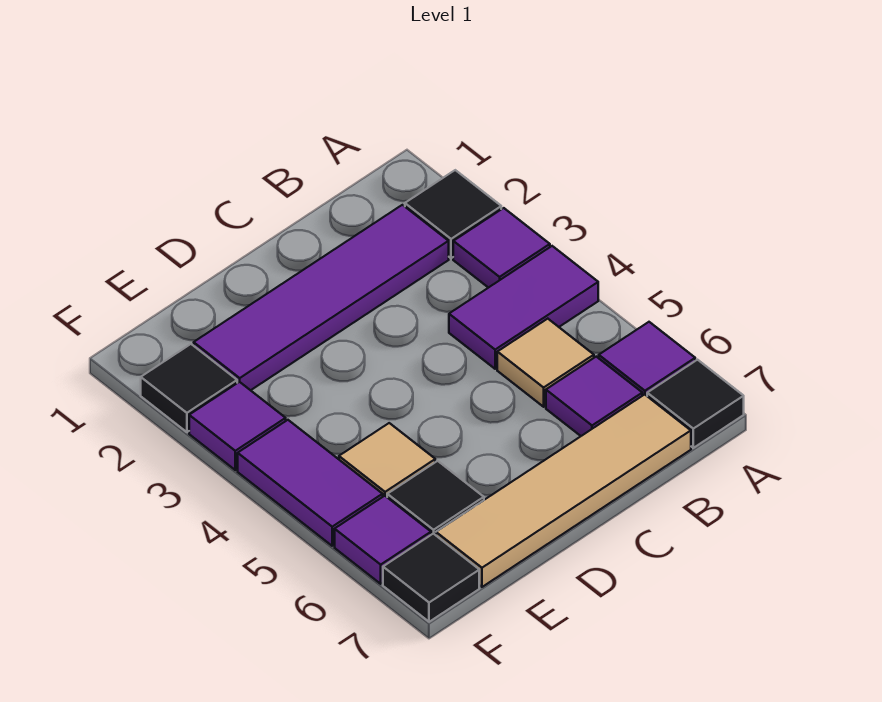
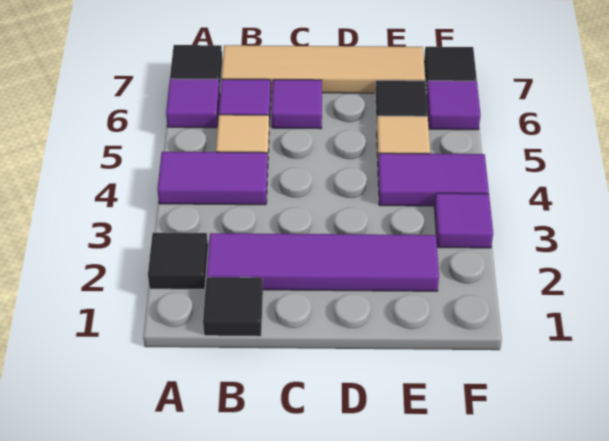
purple 1x1 tile [453,208,550,288] -> purple 1x1 tile moved to [272,80,322,129]
black 1x1 tile [141,344,237,432] -> black 1x1 tile moved to [203,277,263,336]
purple 1x2 tile [238,420,383,546] -> purple 1x2 tile turned to [378,153,489,206]

